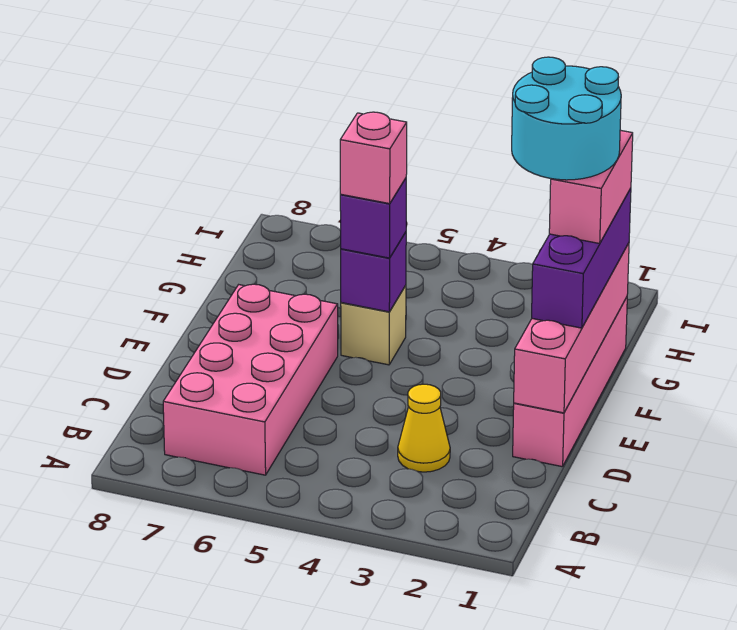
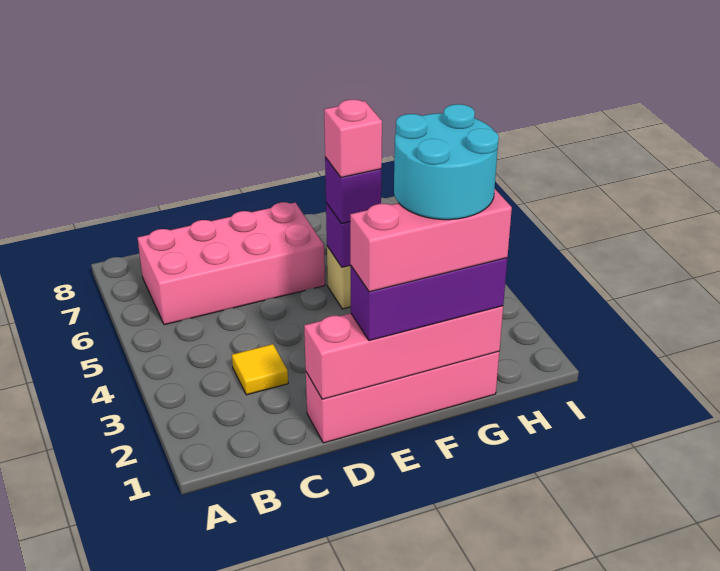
yellow 1x1 cone [398,384,450,472] -> yellow 1x1 tile [232,344,288,395]
pink 1x2 brick [549,130,633,243] -> pink 1x3 brick [350,189,512,292]

